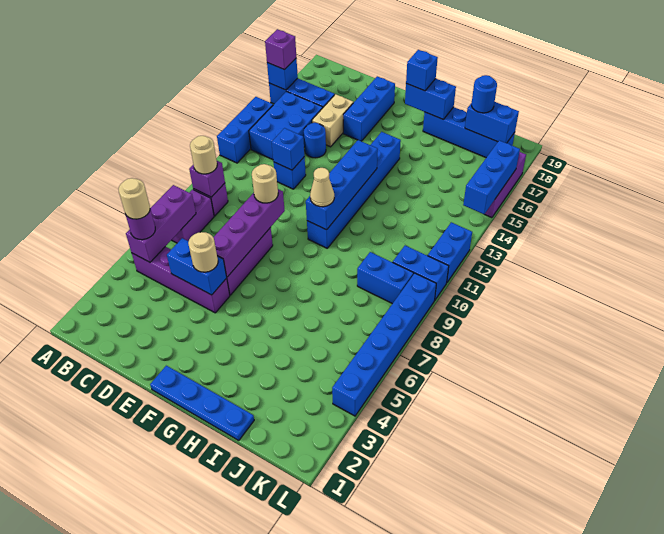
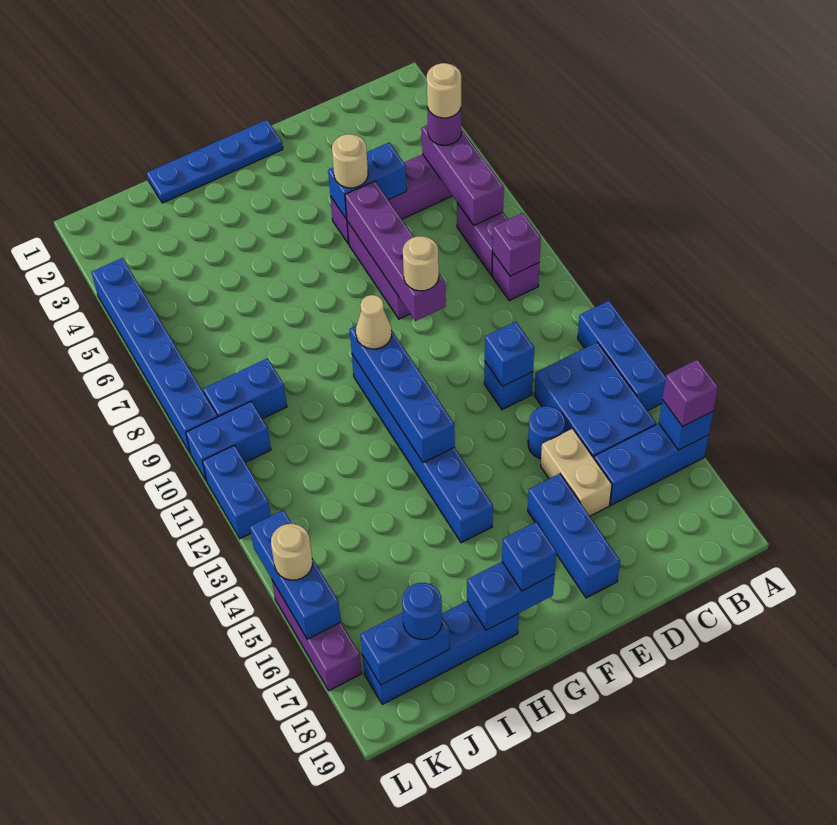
tan 1x1 round brick [190,136,217,174] -> tan 1x1 round brick moved to [271,524,313,580]

